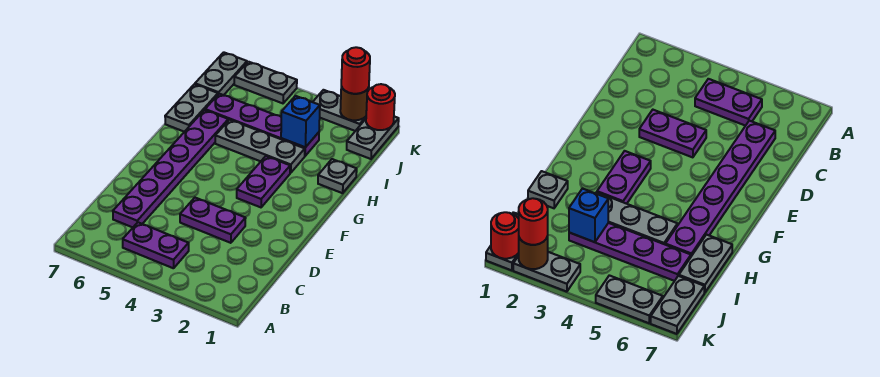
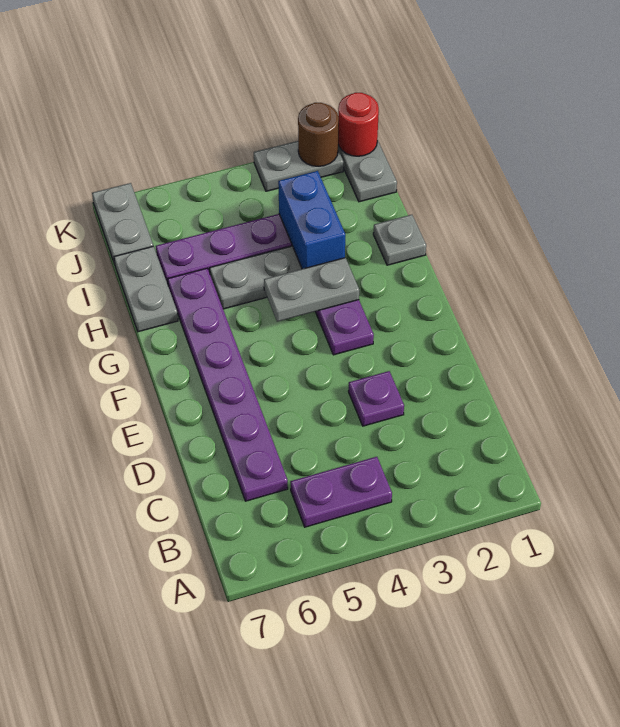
purple 1x2 plate [180,198,246,243] -> purple 1x1 plate [348,371,404,426]
blue 1x1 brick [281,96,320,147] -> blue 1x2 brick [278,171,345,269]
red 1x1 round brick [341,47,370,94] -> none
grey 1x2 plate [234,62,297,103] -> grey 1x2 plate moved to [264,258,359,322]

